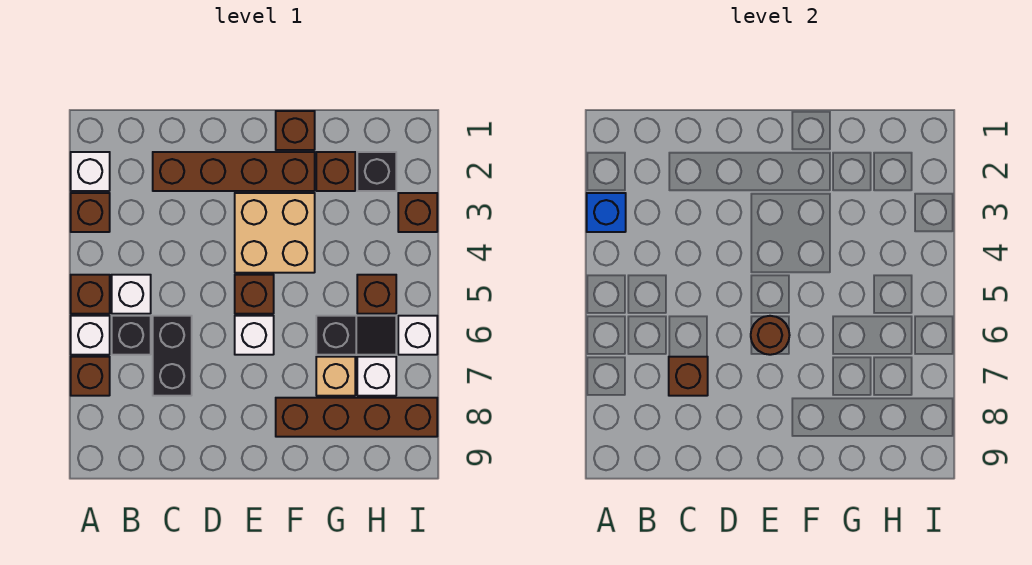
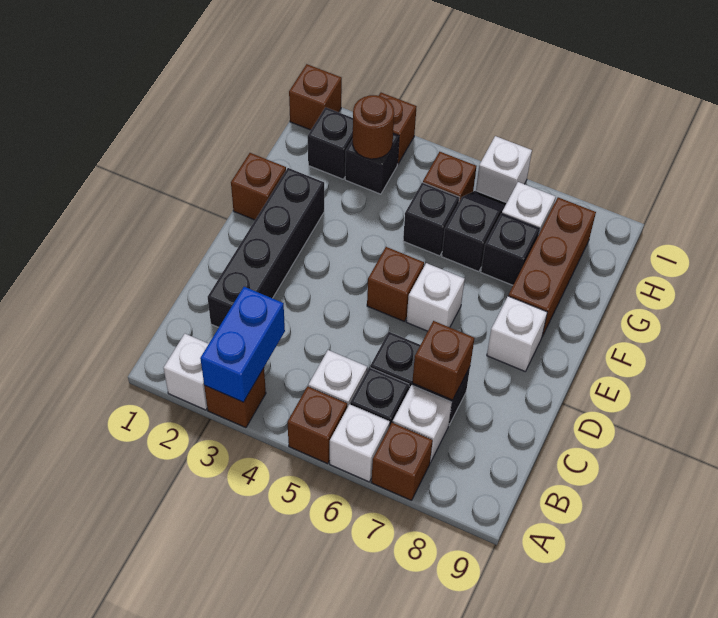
blue 1x1 brick [587,193,626,232] -> blue 1x2 brick [200,287,285,402]
none -> white 1x1 brick [393,385,452,463]
brown 1x4 brick [153,152,315,191] -> black 1x4 brick [208,168,324,327]
tan 2x2 brick [235,193,315,273] -> none
brown 1x1 round brick [751,316,790,355] -> brown 1x1 round brick moved to [353,95,394,159]
none -> white 1x1 brick [487,296,547,372]
brown 1x4 brick [276,398,437,437] -> brown 1x3 brick [508,197,596,336]
brown 1x1 brick [316,152,355,191] -> brown 1x1 brick moved to [289,64,342,130]
none -> black 1x1 brick [403,182,459,256]
tan 1x1 brick [316,357,355,396] -> black 1x1 brick [481,214,539,285]
none -> black 1x1 brick [345,134,399,194]

